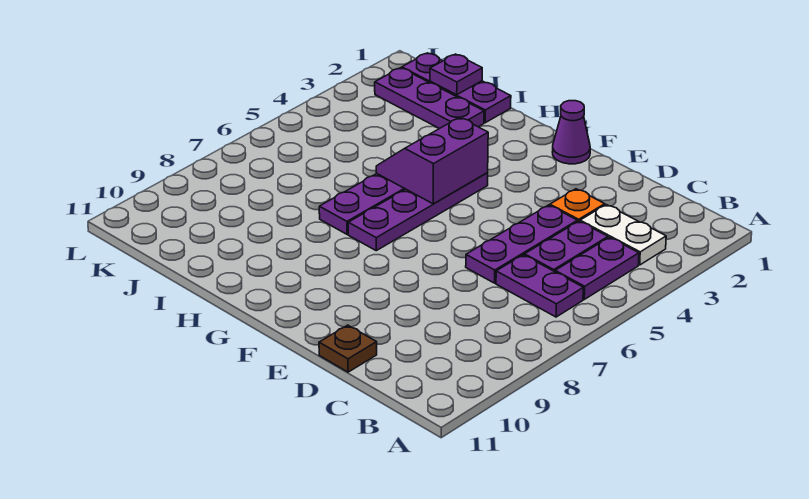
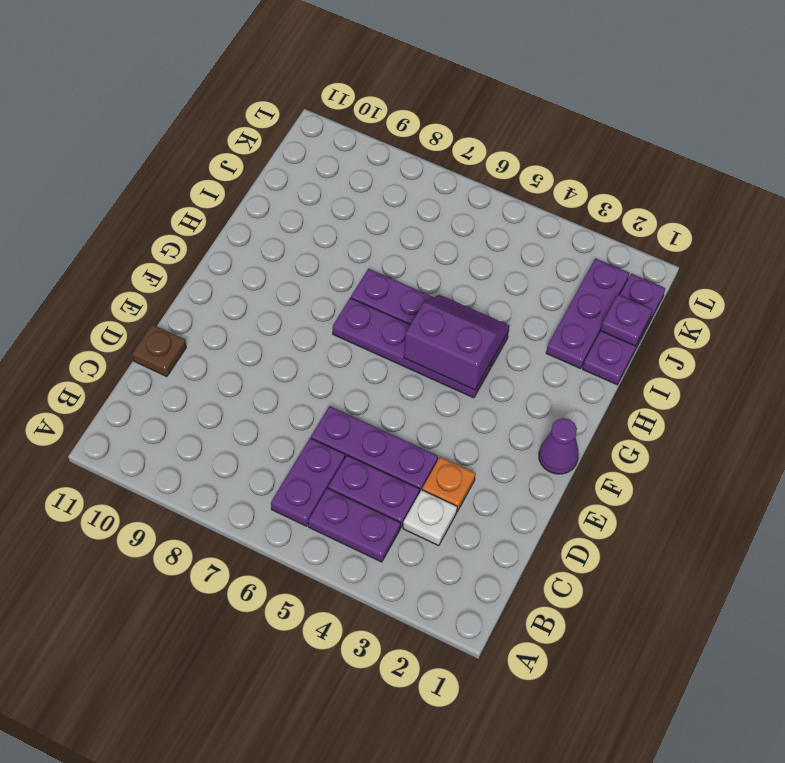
white 1x2 plate [580,205,666,265] -> white 1x1 plate [403,490,457,546]

